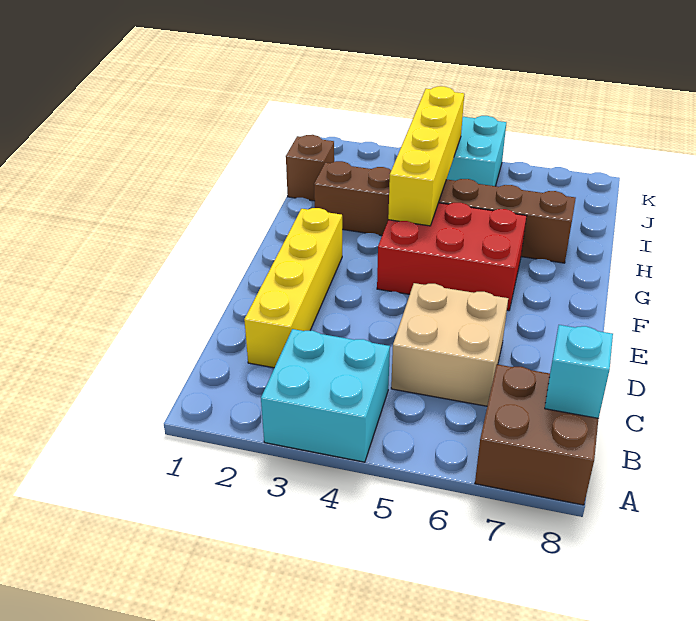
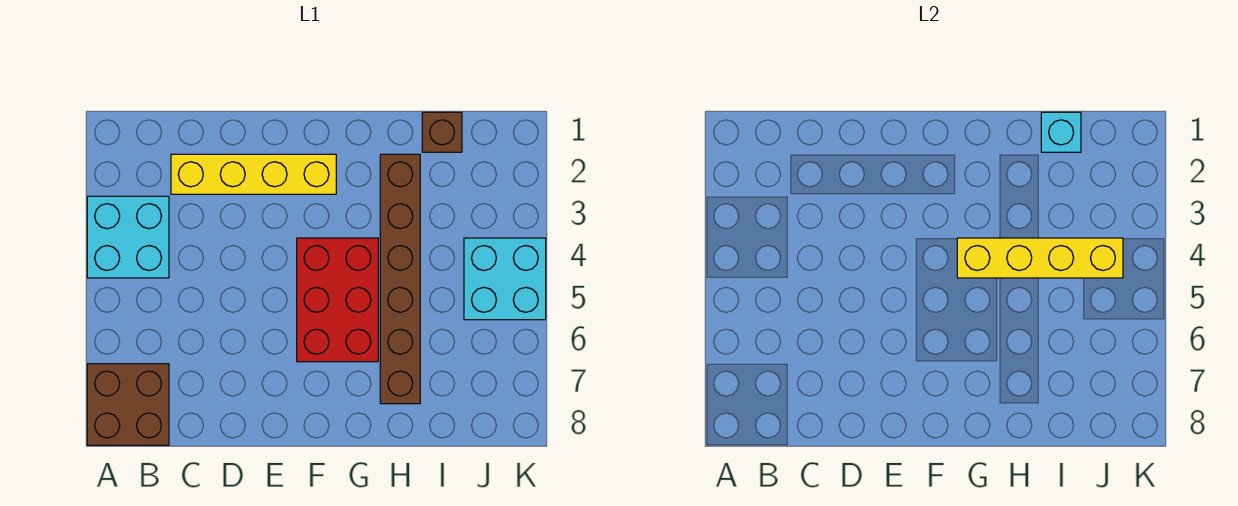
cyan 1x1 brick [545,325,613,418] -> cyan 1x1 brick moved to [1041,112,1081,152]
tan 2x2 brick [391,283,508,406] -> none

